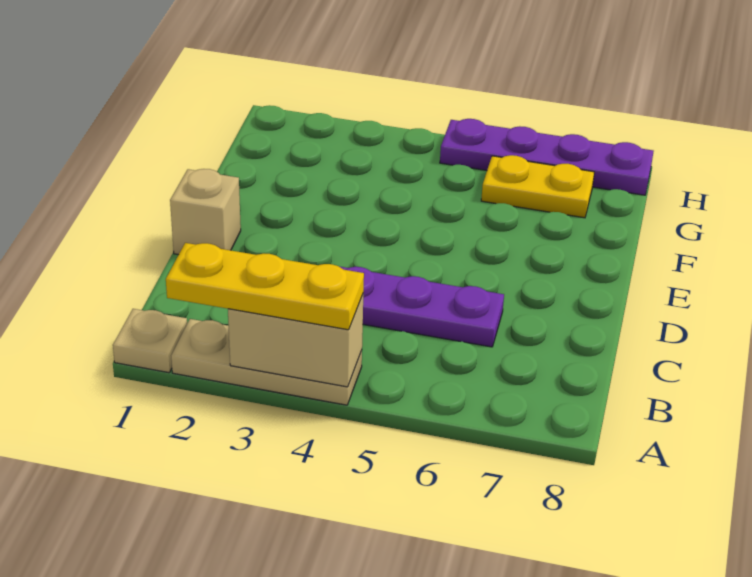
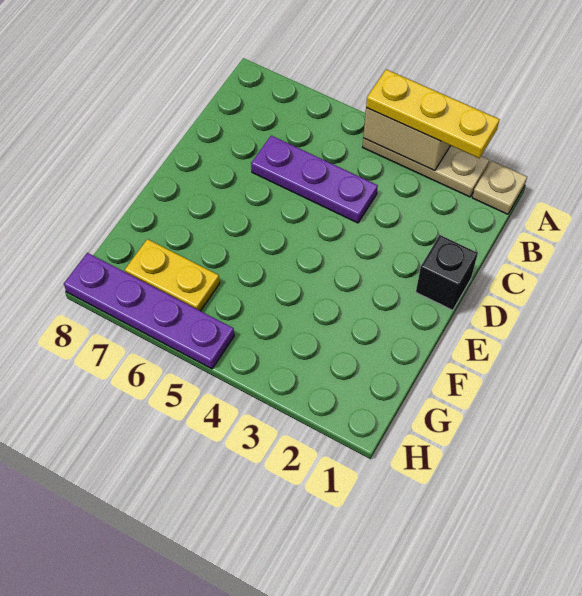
tan 1x1 brick [170,169,241,255] -> black 1x1 brick [416,235,478,310]

